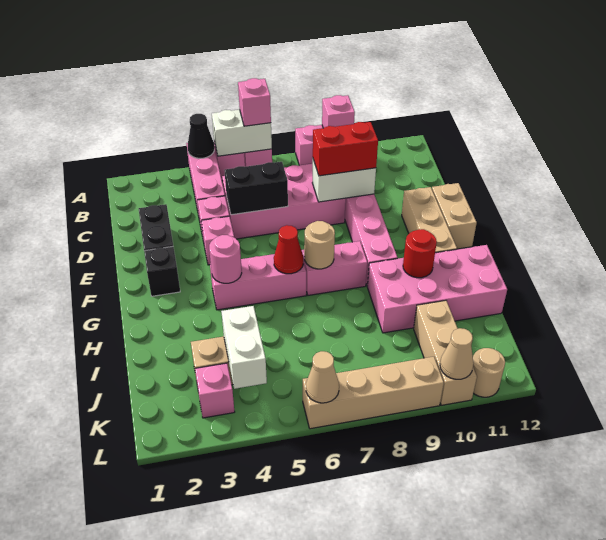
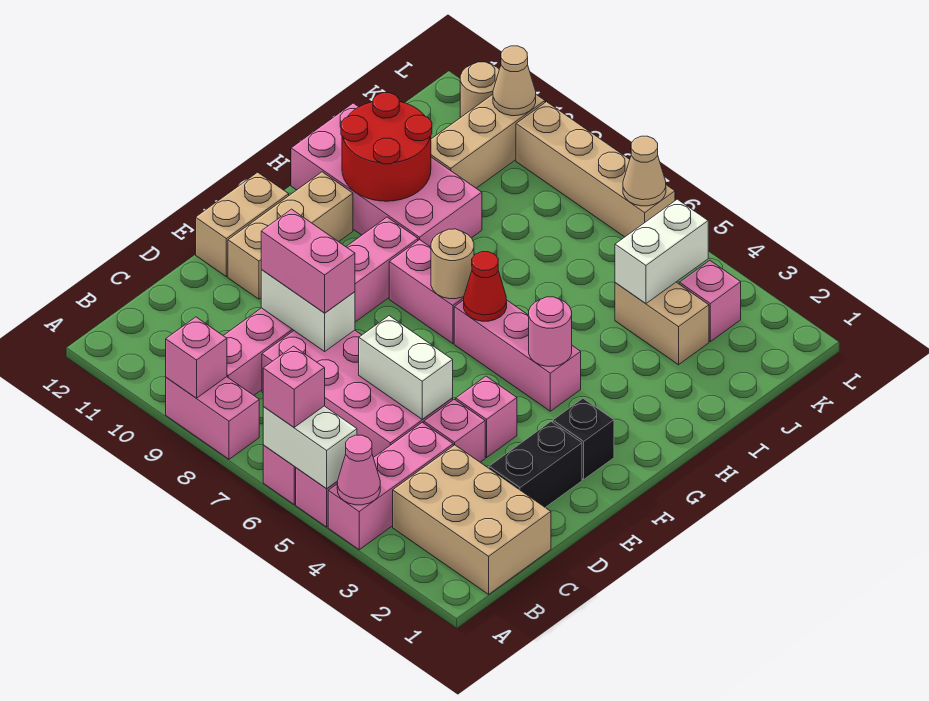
black 1x1 cone [188,114,214,158] -> pink 1x1 cone [337,435,380,505]
none -> tan 2x3 brick [393,445,551,594]
black 1x2 brick [225,162,288,215] -> white 1x2 brick [359,316,453,419]
red 1x2 brick [313,122,378,176] -> pink 1x2 brick [261,209,355,313]
red 1x1 round brick [403,229,437,278] -> red 2x2 round brick [341,93,432,201]

